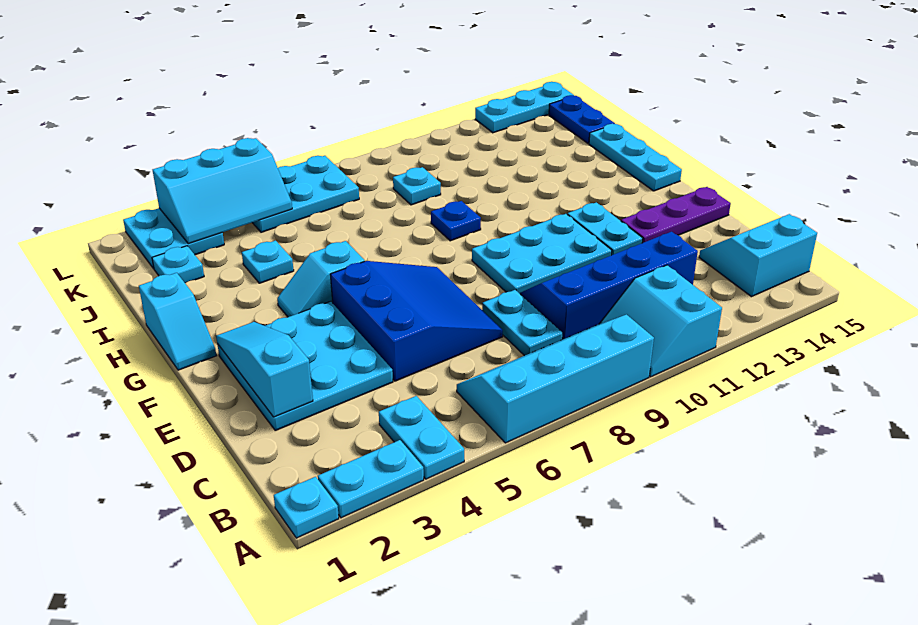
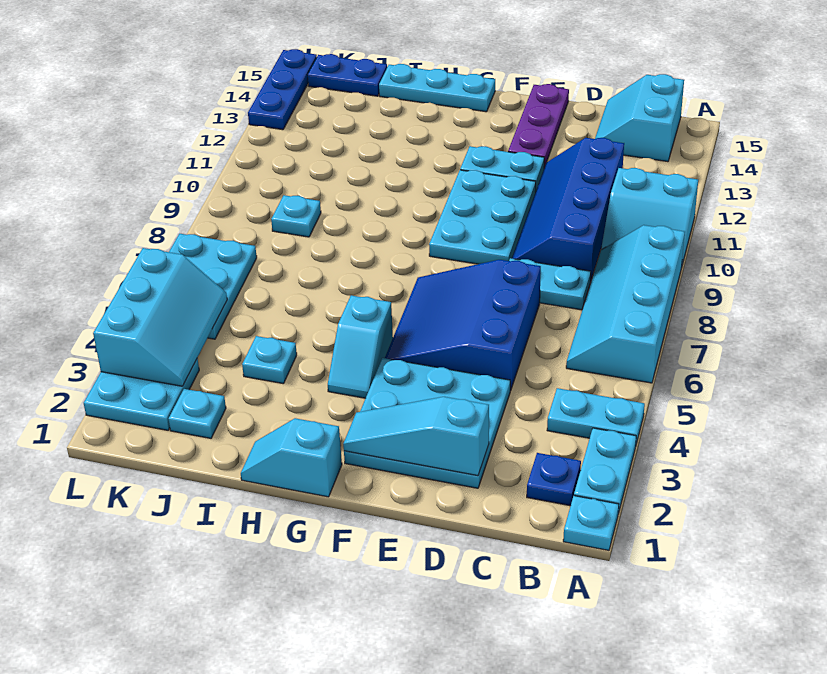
blue 3x3 slope [330,261,503,381] -> blue 3x3 slope turned to [385,260,541,391]
cyan 1x2 slope [139,273,216,370] -> cyan 1x2 slope turned to [241,418,342,497]
blue 1x1 plate [431,201,481,241] -> blue 1x1 plate moved to [527,453,581,506]
cyan 1x3 plate [475,82,573,133] -> blue 1x3 plate [248,49,317,130]

